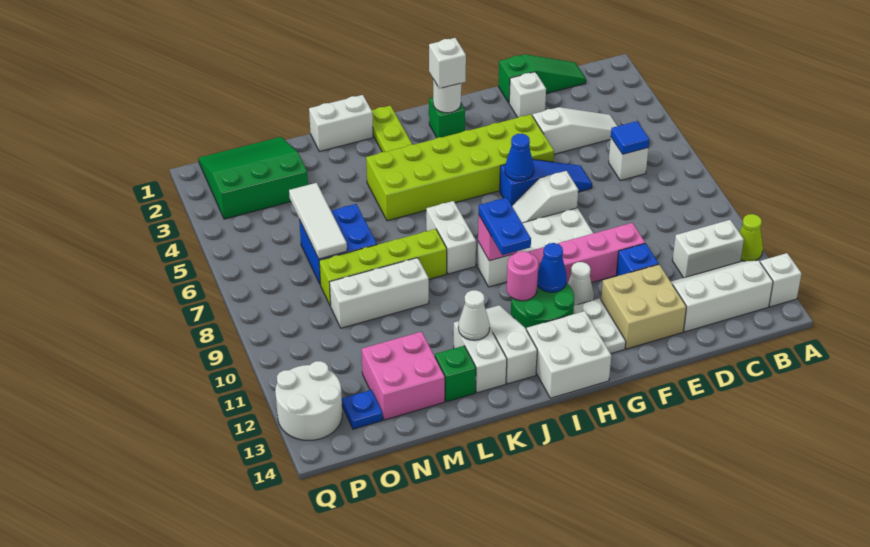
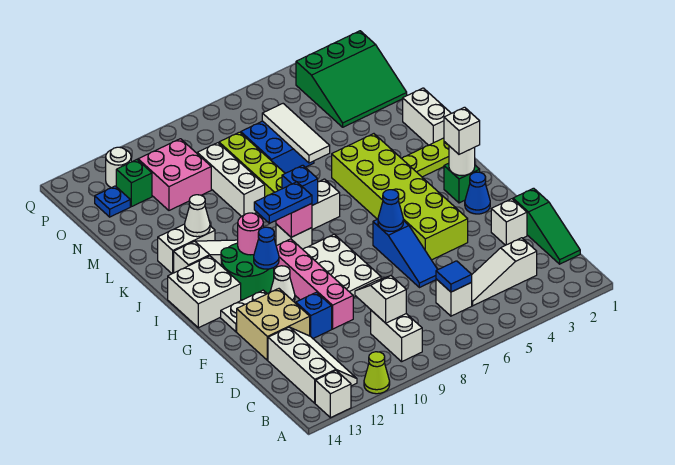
white 1x2 brick [672,220,744,278] -> white 1x2 brick moved to [371,310,422,362]
white 1x3 slope [533,107,617,154] -> white 1x3 slope turned to [471,238,537,306]
white 1x2 slope [512,171,578,223] -> white 1x2 slope moved to [355,276,406,323]
none -> blue 1x1 cone [465,172,490,214]
none -> blue 1x1 brick [282,165,318,205]
green 1x1 brick [435,346,476,402] -> green 1x1 brick moved to [116,160,152,207]
pink 2x2 brick [362,332,445,420] -> pink 2x2 brick moved to [138,139,211,210]
green 3x3 slope [198,137,308,219] -> green 3x3 slope turned to [296,31,407,127]
white 1x3 tile [289,183,347,259] -> white 1x3 tile turned to [262,104,330,163]
white 2x2 round brick [275,361,342,440] -> white 1x1 round brick [106,147,131,188]

